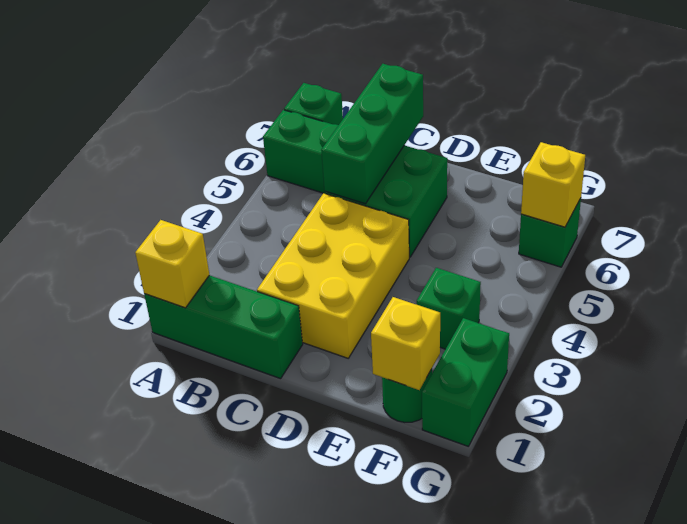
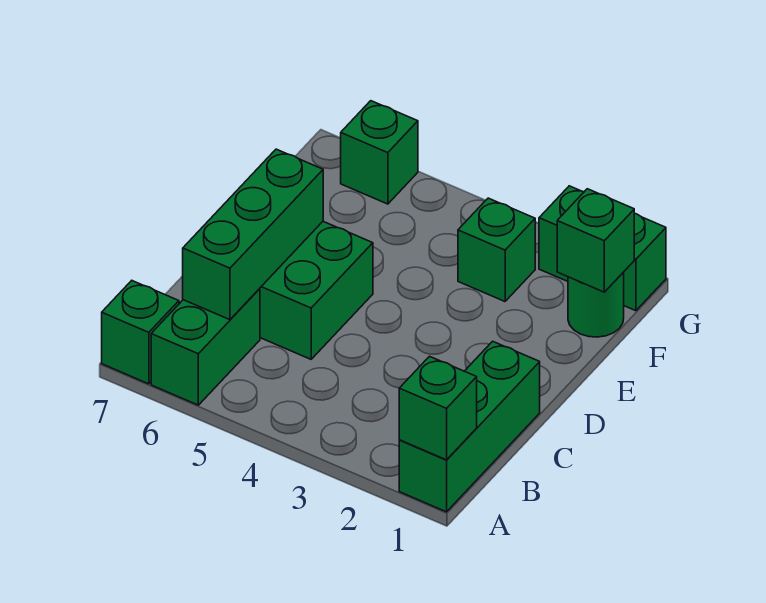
yellow 1x1 brick [135,220,209,308] -> green 1x1 brick [399,356,477,460]
yellow 2x3 brick [257,193,409,358] -> none
green 1x3 brick [321,64,423,204] -> green 1x3 brick turned to [183,149,323,320]
yellow 1x1 brick [371,297,440,390] -> green 1x1 brick [557,189,634,292]
yellow 1x1 brick [521,142,585,227] -> none

